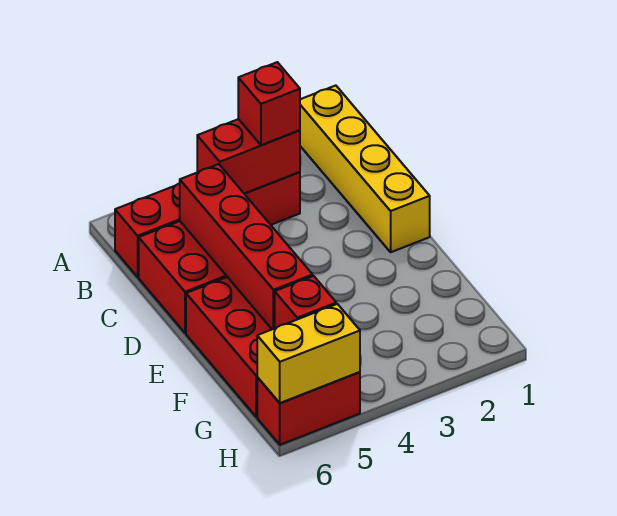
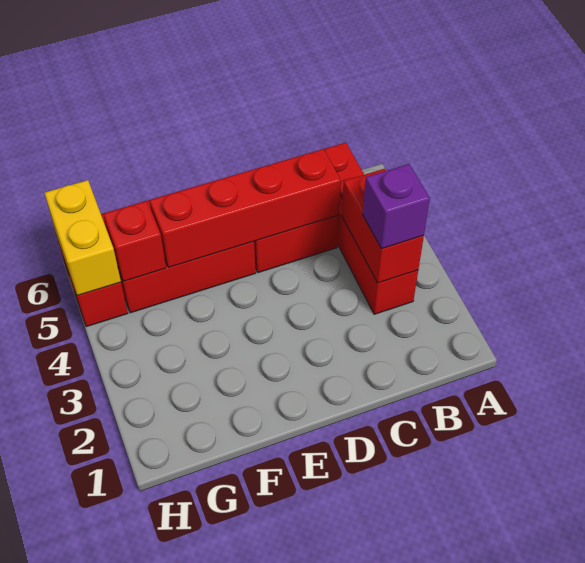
yellow 1x4 brick [300,86,430,252] -> none
red 1x1 brick [238,62,300,145] -> purple 1x1 brick [363,164,430,249]

